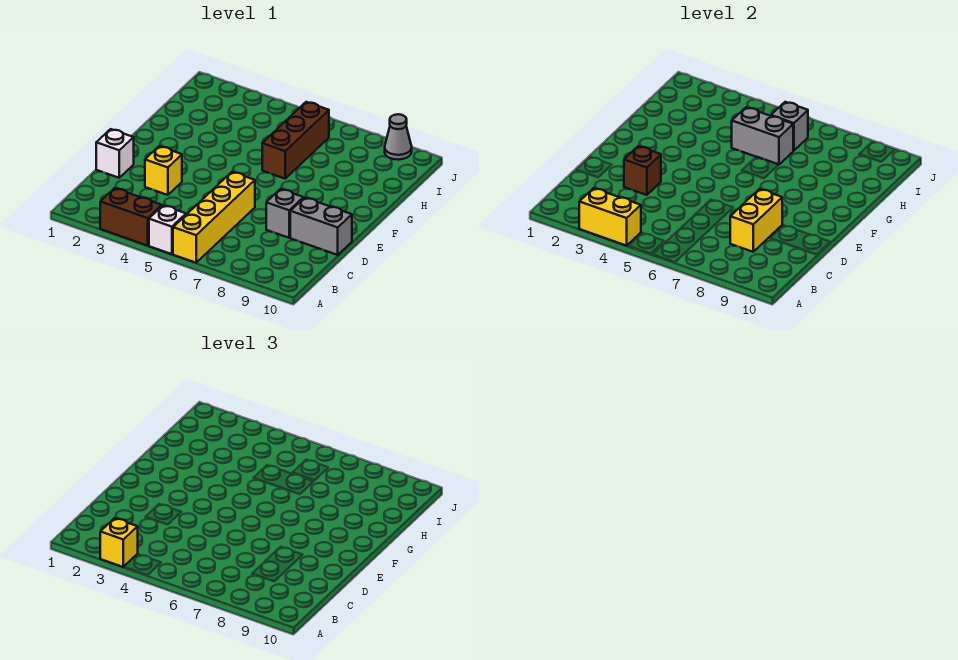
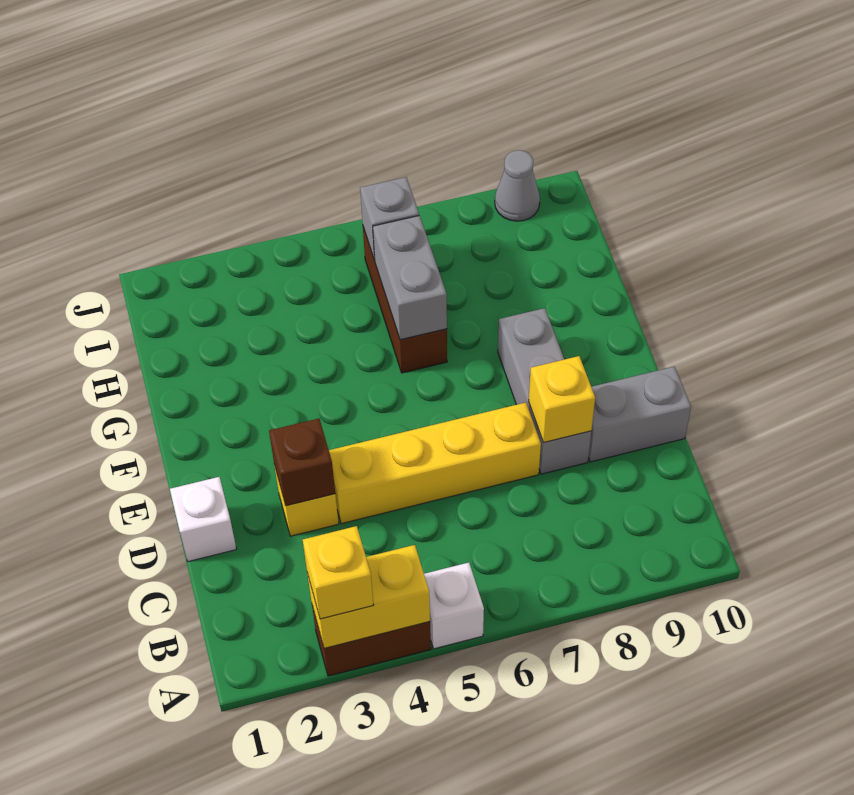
yellow 1x4 brick [173,172,255,263] -> yellow 1x4 brick turned to [329,403,541,524]
yellow 1x2 brick [730,189,782,252] -> yellow 1x1 brick [529,356,595,443]
grey 1x1 brick [266,189,303,238] -> grey 1x3 brick [498,308,591,474]
grey 1x2 brick [732,107,793,165] -> grey 1x2 brick turned to [373,216,447,340]

